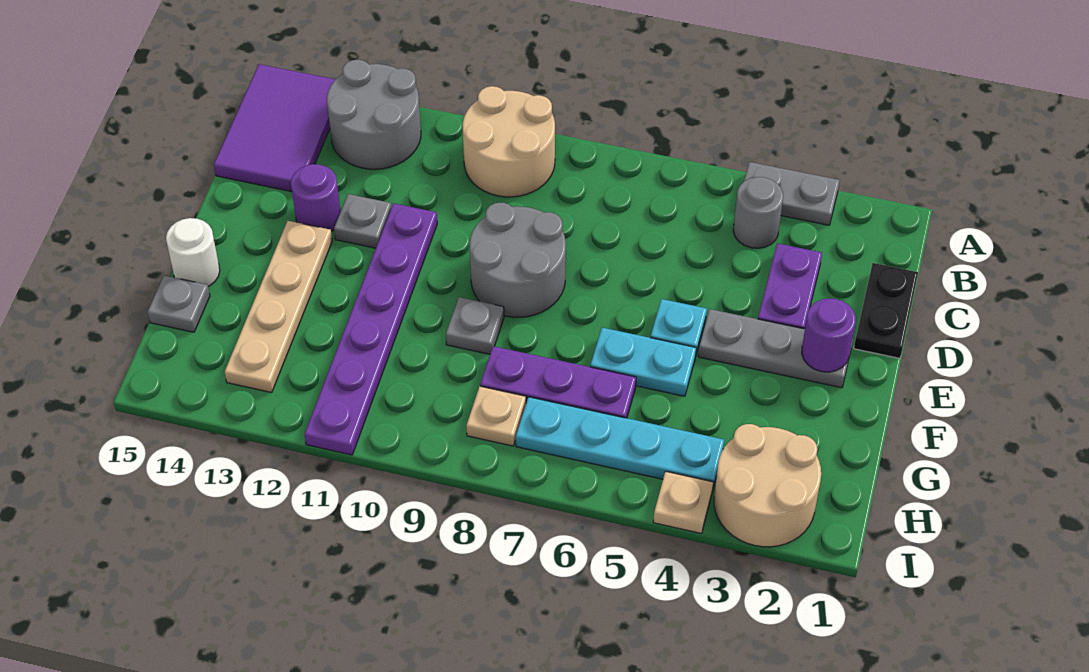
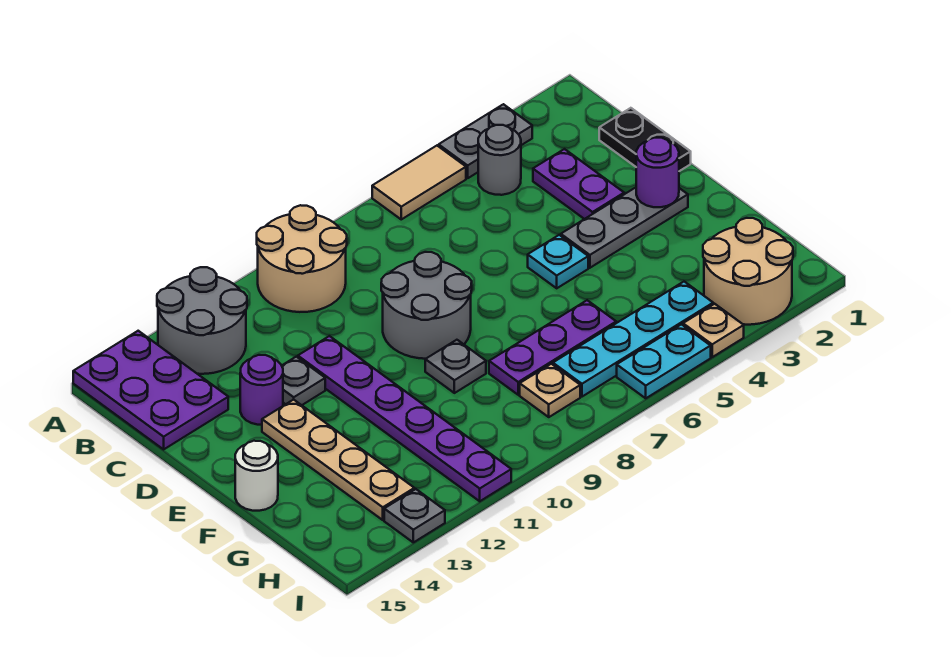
none -> tan 1x2 tile [372,146,466,219]
purple 2x3 tile [214,64,336,192] -> purple 2x3 plate [73,331,228,449]
cyan 1x2 plate [590,328,696,396] -> cyan 1x2 plate moved to [617,324,711,398]
grey 1x1 plate [148,275,210,332] -> grey 1x1 plate moved to [384,489,445,542]

